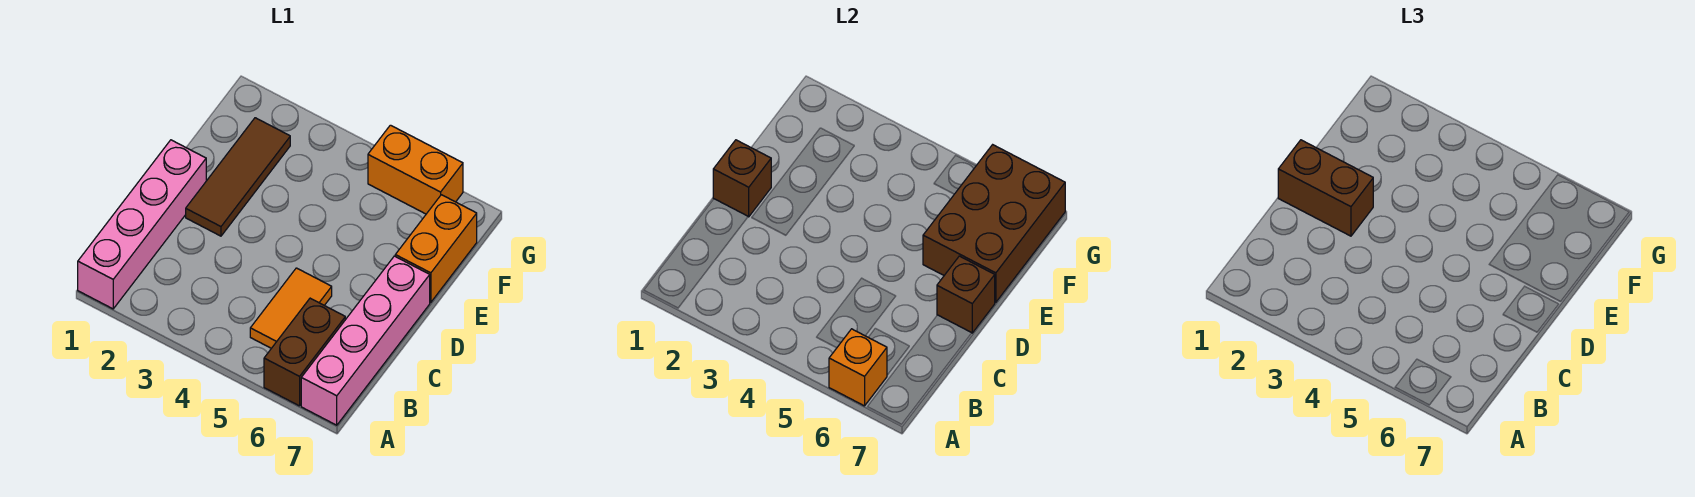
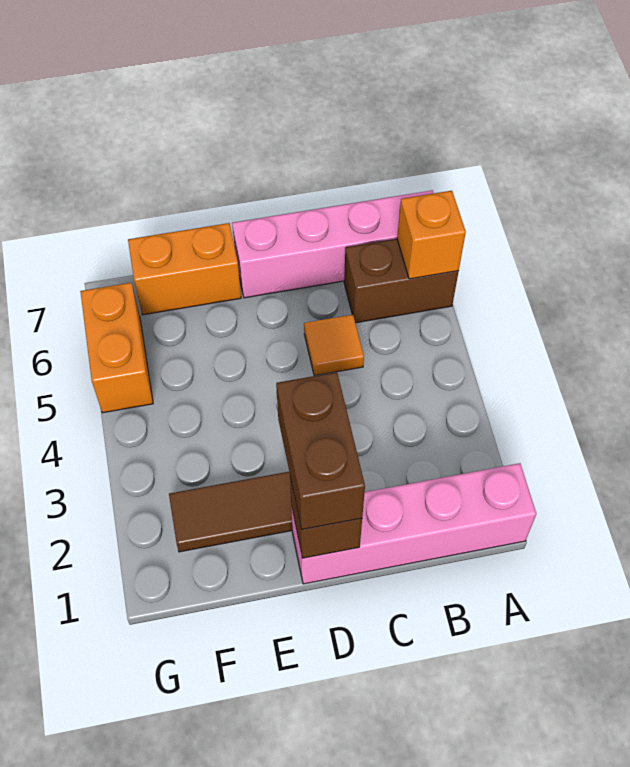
orange 1x2 tile [250,268,332,348] -> orange 1x1 tile [304,315,364,376]
brown 1x1 brick [937,256,995,333] -> none
brown 2x3 brick [923,145,1065,302] -> none

